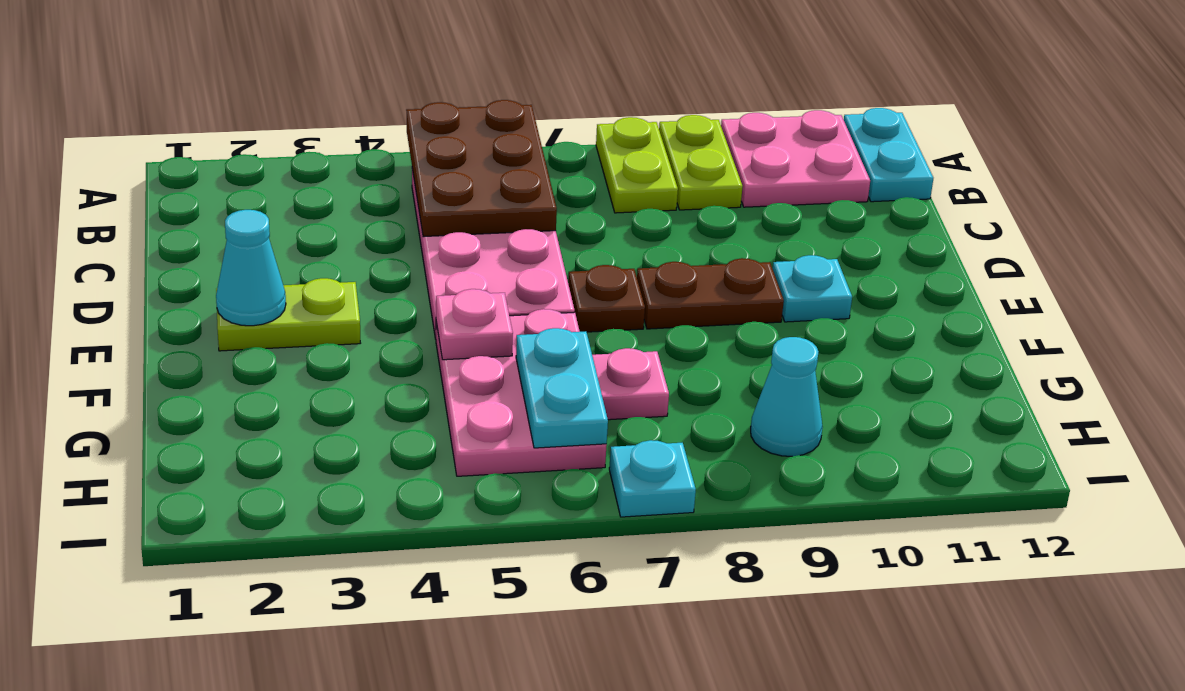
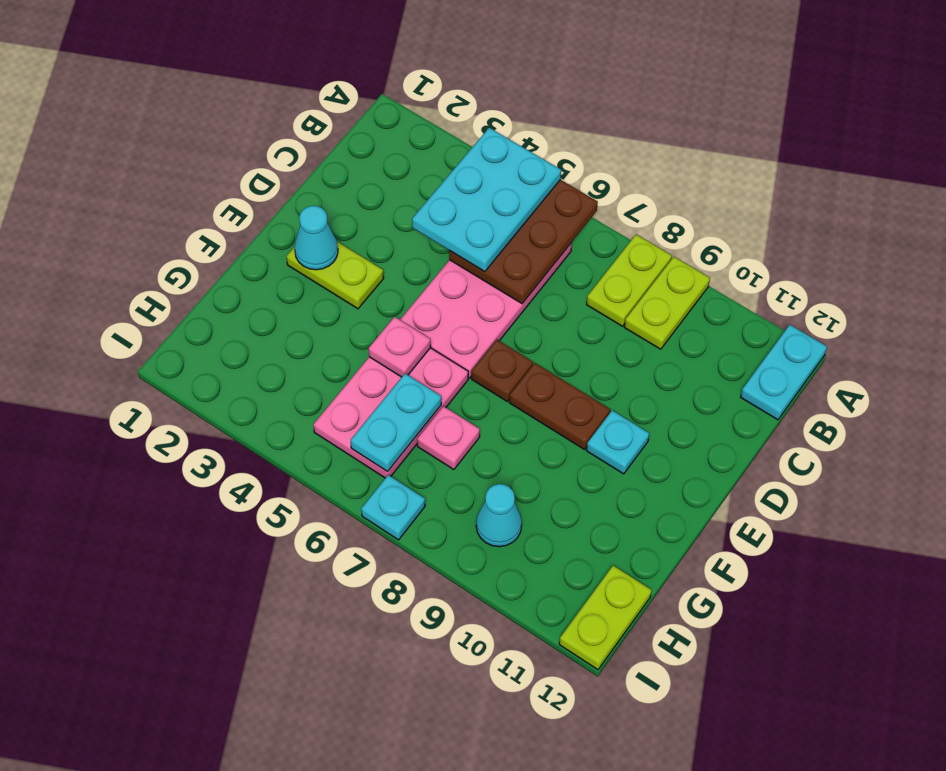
none -> cyan 2x3 plate [412,128,561,272]
pink 2x2 plate [721,110,870,207] -> none
none -> lime 1x2 plate [559,566,652,670]

